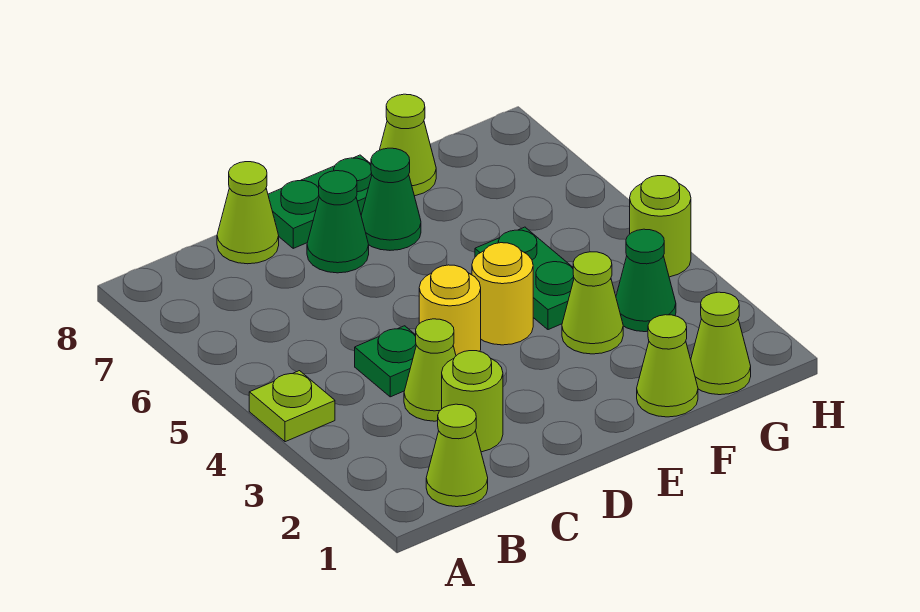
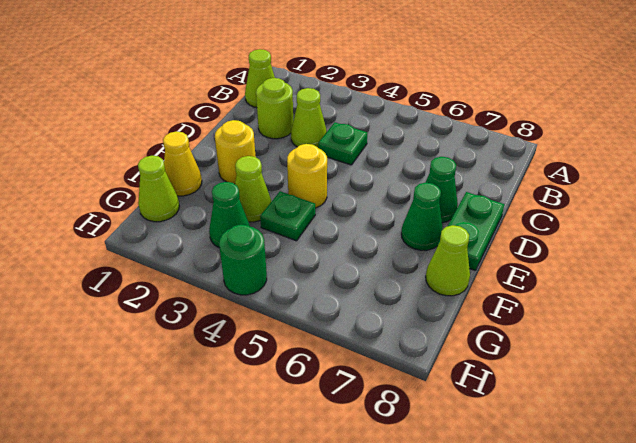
lime 1x1 plate [249,371,335,442] -> none
lime 1x1 cone [217,162,279,264] -> none
yellow 1x1 round brick [419,265,481,356] -> yellow 1x1 round brick moved to [215,120,256,184]
lime 1x1 cone [637,315,698,417] -> yellow 1x1 cone [163,132,202,196]
green 1x2 plate [475,227,574,330] -> green 1x1 plate [260,191,315,241]
lime 1x1 round brick [630,176,691,277] -> green 1x1 round brick [219,225,267,295]

